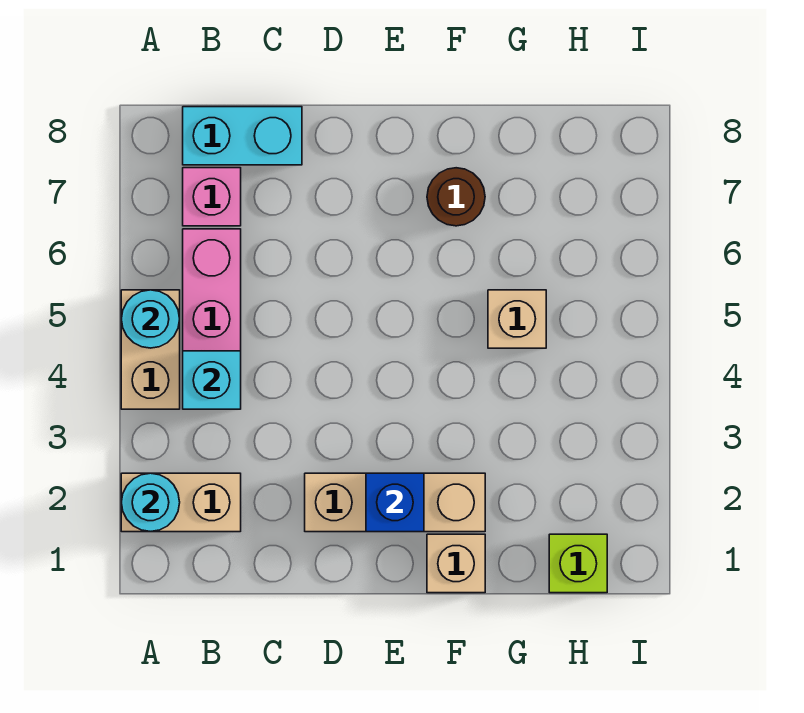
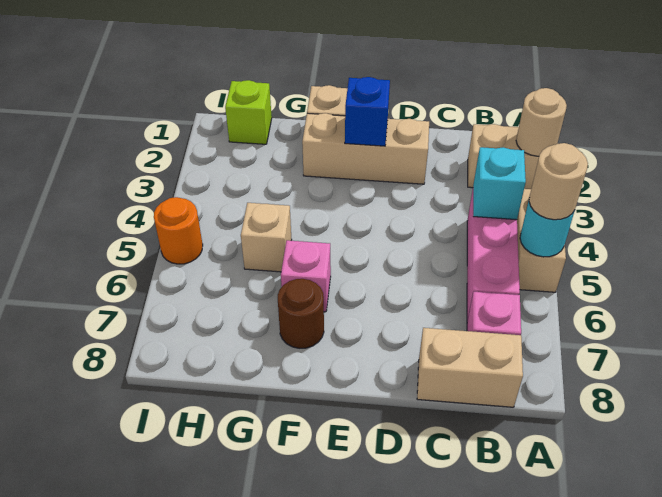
cyan 1x1 round brick [121,473,180,532] -> tan 1x1 round brick [516,88,567,156]
none -> tan 1x1 round brick [529,143,588,220]
cyan 1x2 brick [183,107,302,165] -> tan 1x2 brick [417,328,523,407]
none -> pink 1x1 brick [281,240,331,312]
none -> orange 1x1 round brick [154,197,203,264]

